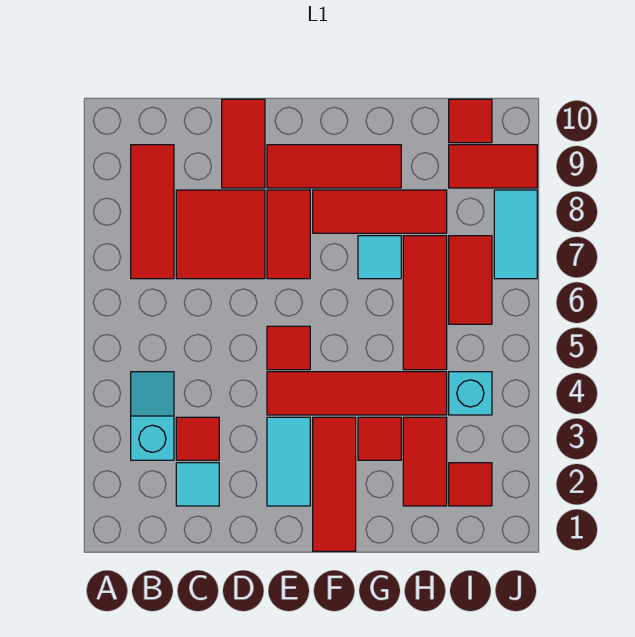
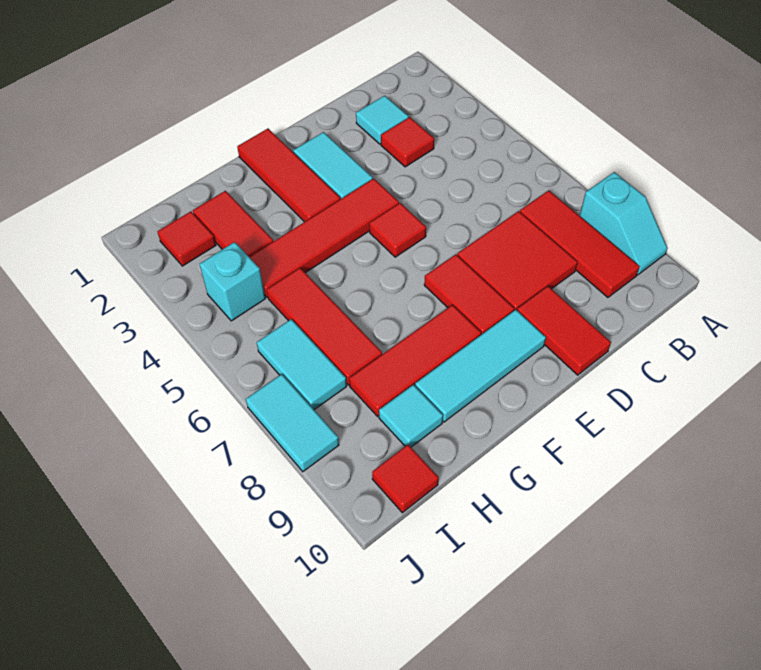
cyan 1x2 slope [131,372,174,460] -> cyan 1x2 slope moved to [580,172,668,275]
red 1x3 tile [267,145,401,188] -> cyan 1x3 tile [415,310,546,422]
red 1x1 tile [358,417,401,460] -> none
cyan 1x1 tile [358,236,401,279] -> cyan 1x1 tile moved to [379,385,443,447]
red 1x2 tile [449,236,492,324] -> cyan 1x2 tile [257,319,347,410]
red 1x2 tile [449,145,537,188] -> none

